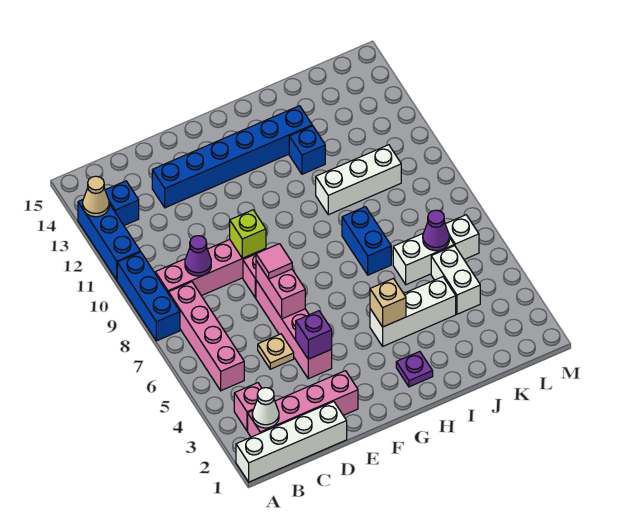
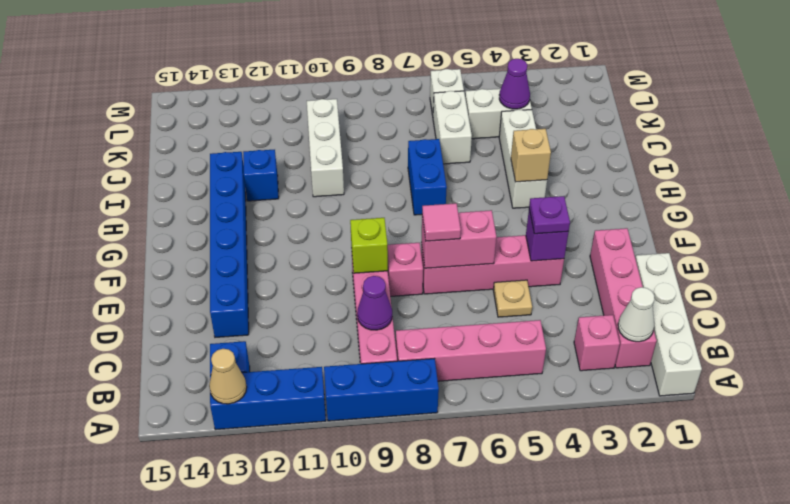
purple 1x1 plate [396,352,433,387] -> purple 1x1 plate moved to [529,196,570,234]
blue 1x2 brick [342,207,391,275] -> blue 1x2 brick turned to [408,139,447,215]
purple 1x1 cone [423,210,449,251] -> purple 1x1 cone moved to [499,59,530,109]

